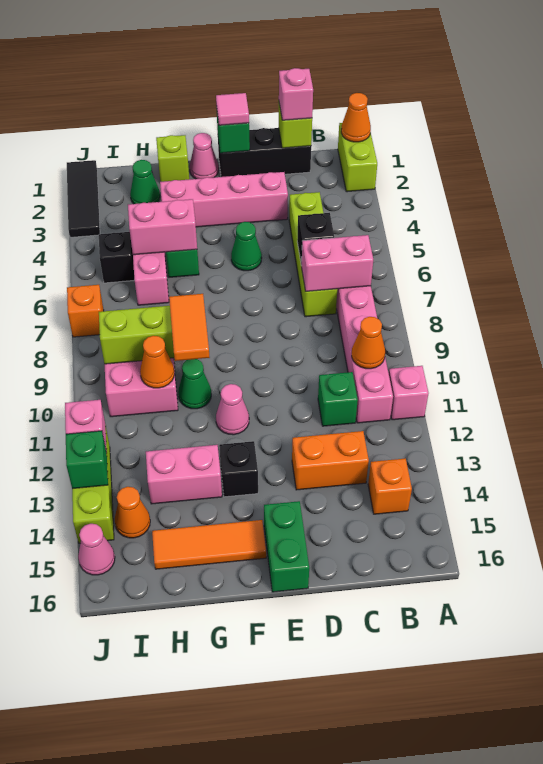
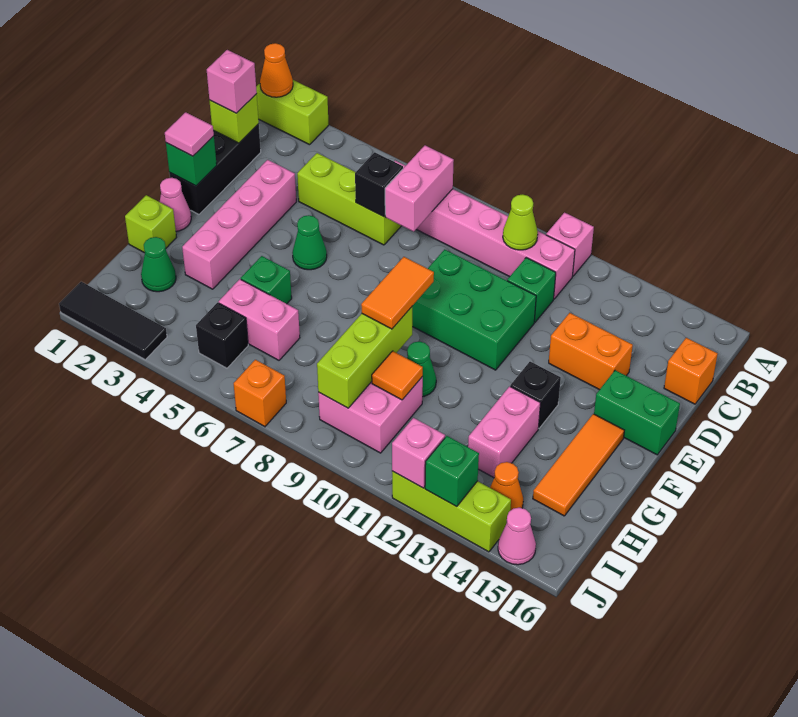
orange 1x1 cone [352,317,385,369] -> lime 1x1 cone [503,194,538,250]
orange 1x1 brick [368,459,412,514] -> orange 1x1 brick moved to [664,338,718,404]
lime 1x4 brick [289,192,337,317] -> lime 1x3 brick [297,153,401,245]
orange 1x2 brick [292,431,369,490] -> orange 1x2 brick turned to [549,313,633,390]
none -> green 2x3 brick [412,249,536,370]
pink 1x1 cone [216,384,249,435] -> none
pink 1x2 brick [128,199,197,255] -> none
orange 1x2 tile [169,294,210,361] -> orange 1x2 tile turned to [361,257,434,329]
orange 1x1 cone [140,336,174,388] -> orange 1x1 tile [372,351,423,400]

